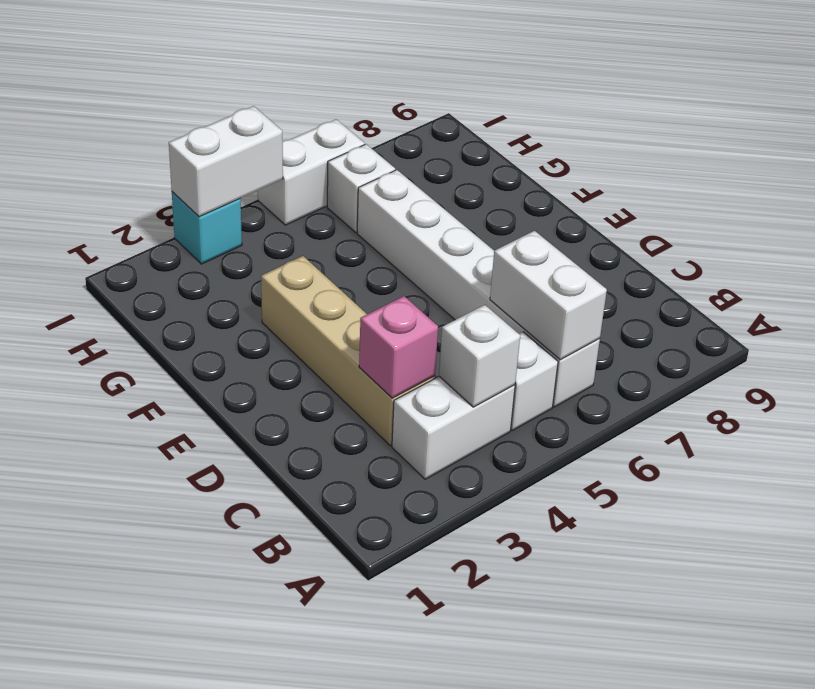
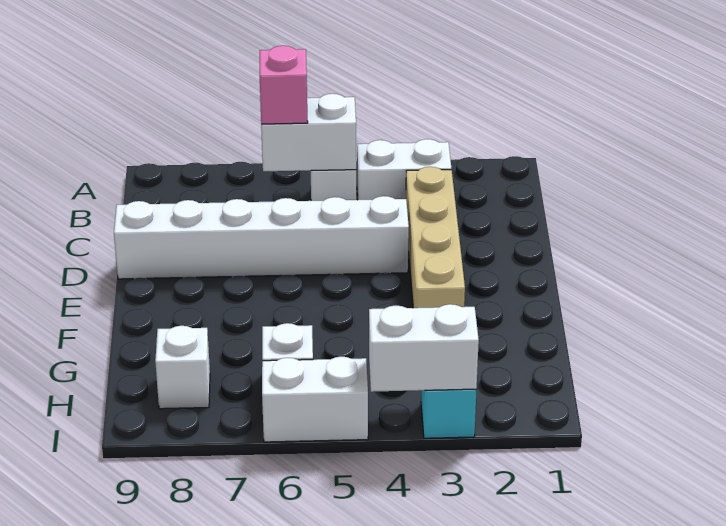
white 1x1 brick [439,305,520,407] -> white 1x1 brick moved to [155,326,210,409]
white 1x6 brick [357,170,600,407] -> white 1x6 brick turned to [114,196,409,279]
white 1x2 brick [490,231,607,360] -> white 1x2 brick turned to [261,94,356,171]
pink 1x1 brick [359,296,438,398] -> pink 1x1 brick moved to [260,46,308,124]

